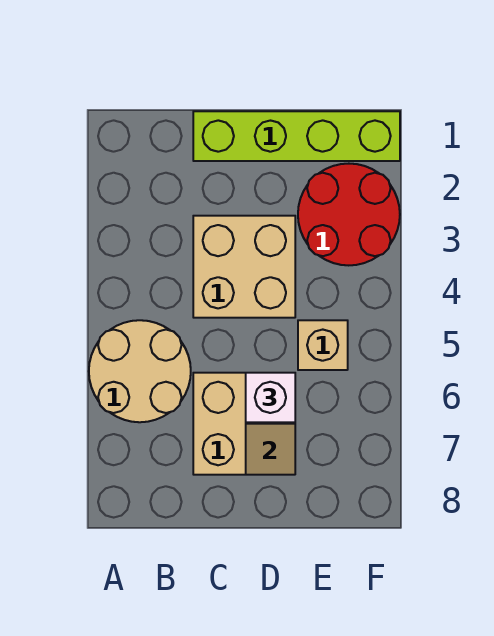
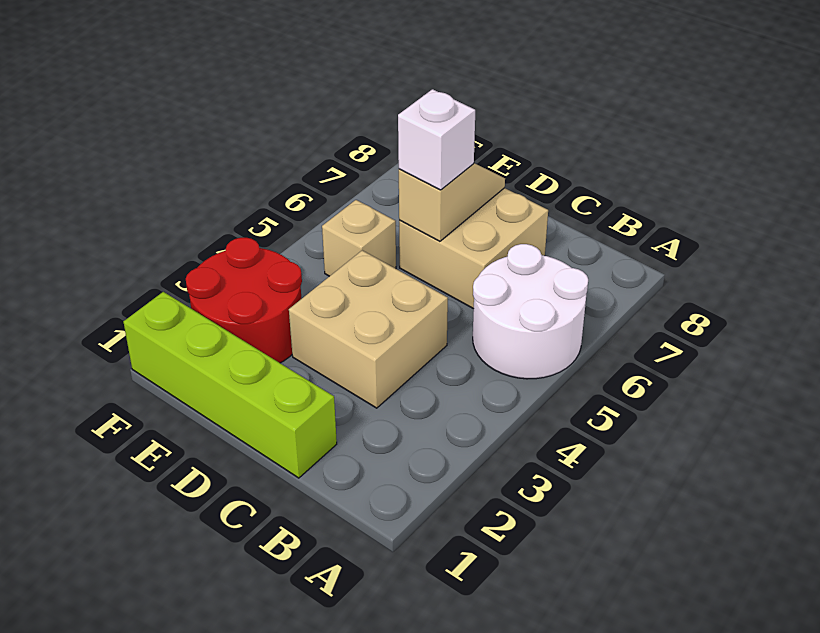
tan 2x2 round brick [89,320,191,422] -> white 2x2 round brick [473,244,588,379]

